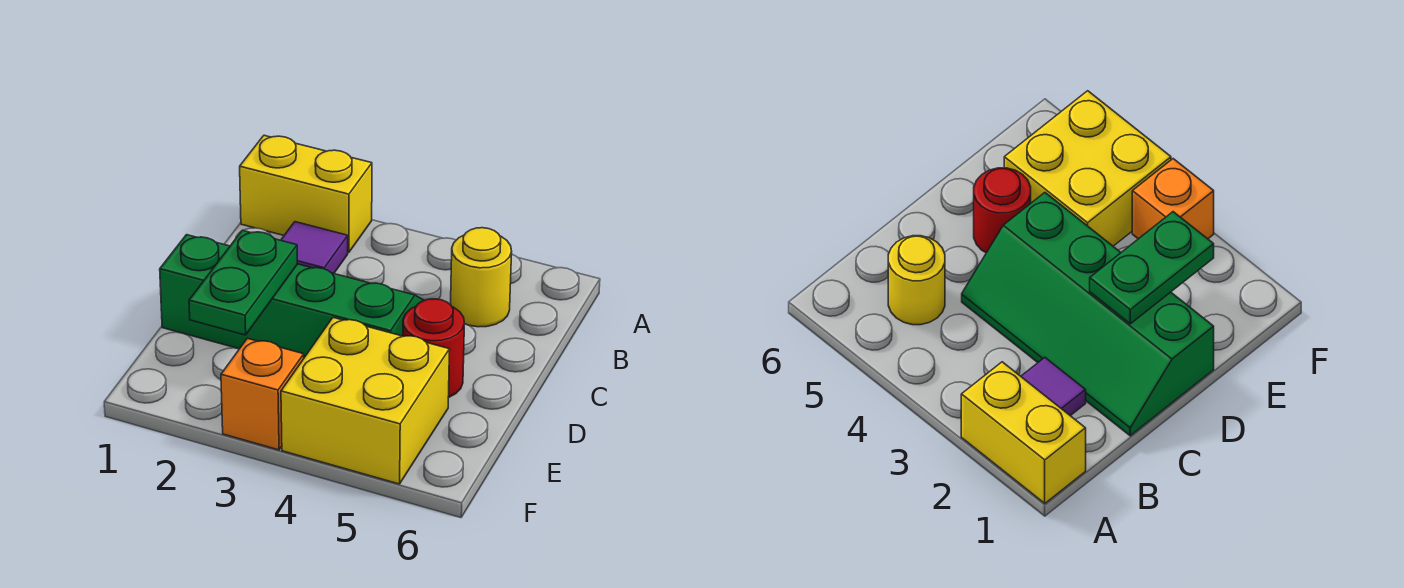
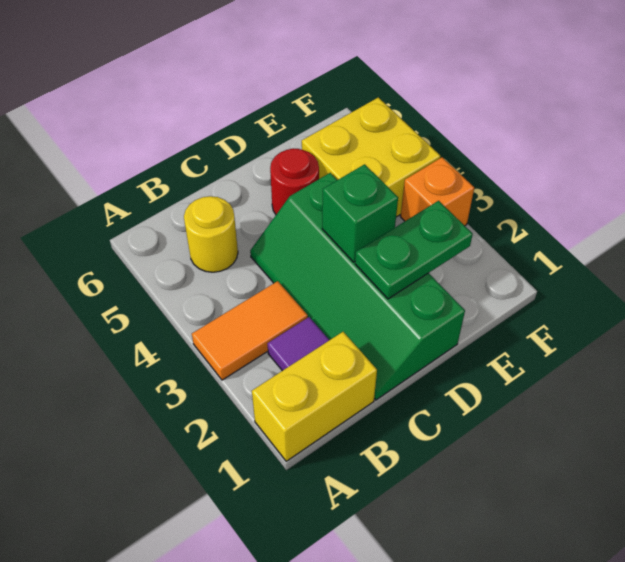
yellow 1x2 brick [240,135,372,252] -> yellow 1x2 brick turned to [252,332,377,461]
none -> orange 1x2 tile [192,281,308,380]
none -> green 1x1 brick [322,164,398,262]

